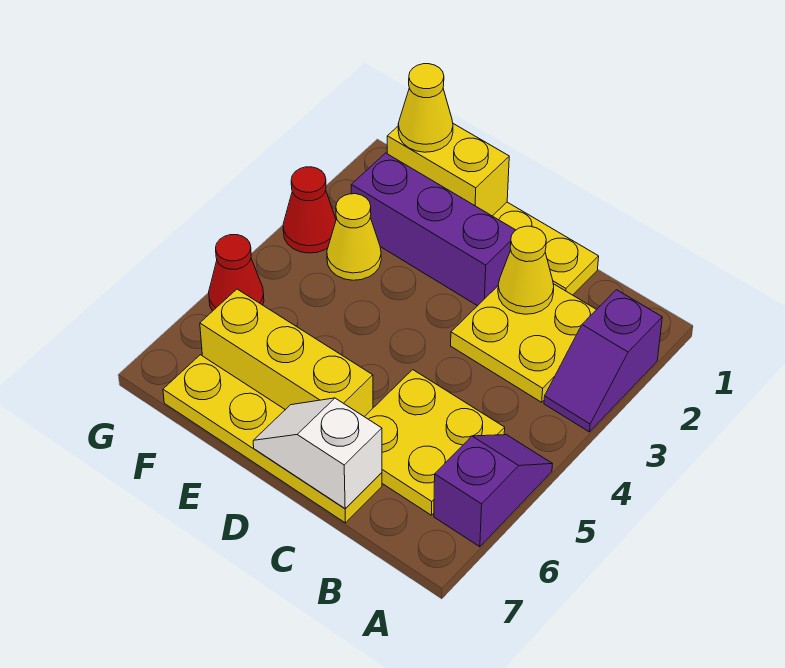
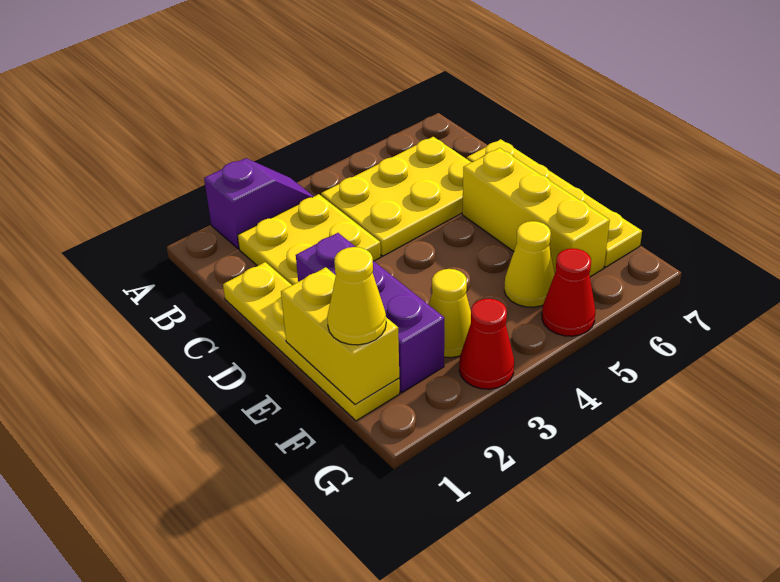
purple 1x2 slope [434,435,552,547] -> none
yellow 2x2 plate [365,370,505,515] -> yellow 2x3 plate [321,137,472,256]
yellow 1x1 cone [498,226,554,314] -> yellow 1x1 cone moved to [504,221,555,307]
white 1x2 slope [253,398,382,509] -> none

